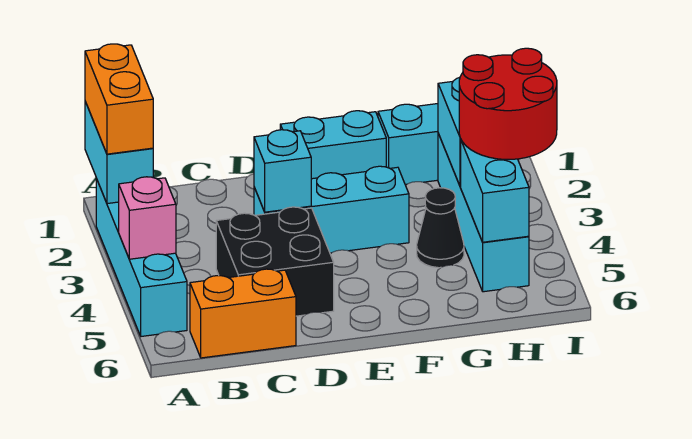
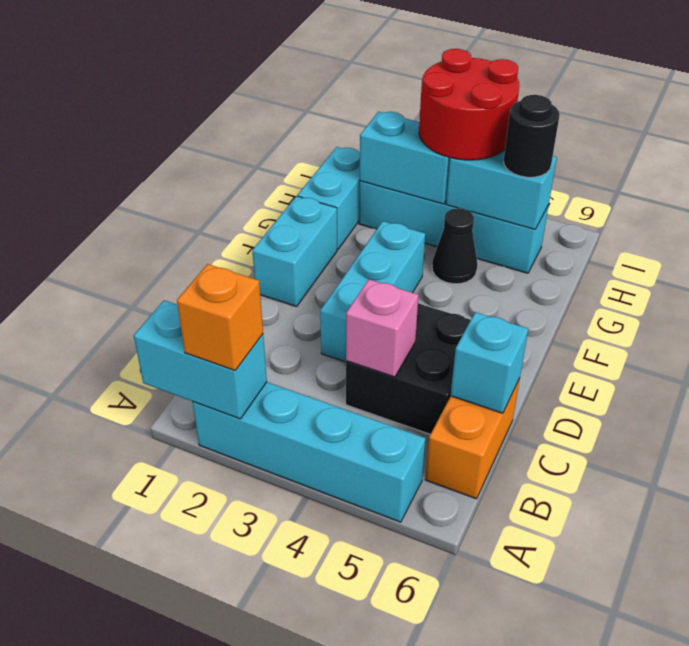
orange 1x2 brick [85,44,153,154] -> orange 1x1 brick [177,264,263,370]
pink 1x1 brick [119,177,176,259] -> pink 1x1 brick moved to [346,279,418,377]
cyan 1x1 brick [254,130,311,212] -> cyan 1x1 brick moved to [451,312,528,413]
none -> black 1x1 round brick [504,95,560,177]

